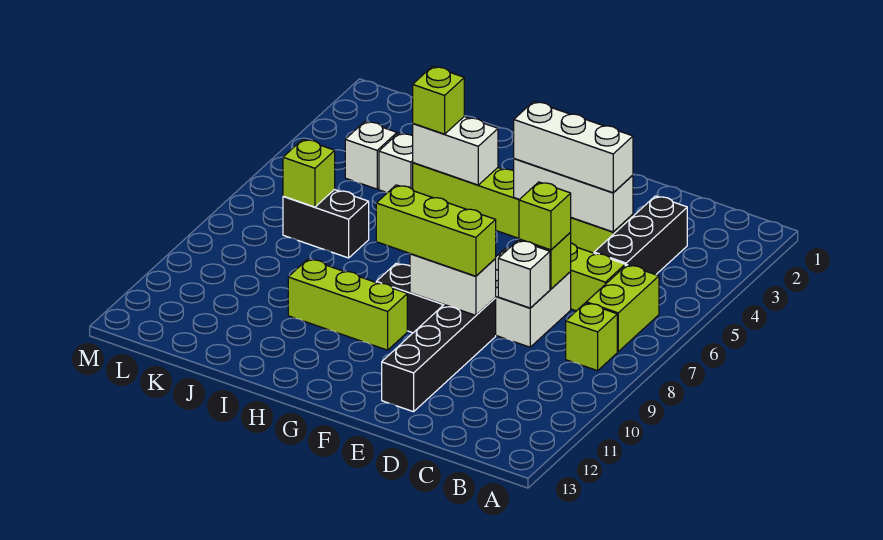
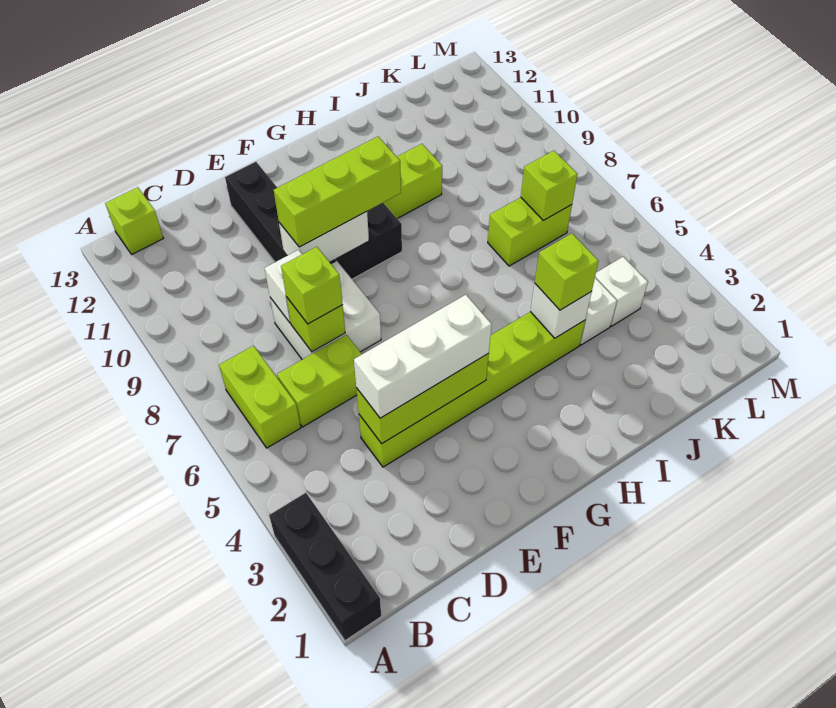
lime 1x1 brick [566,303,617,371] -> lime 1x1 brick moved to [105,187,163,254]
black 1x3 brick [594,196,687,275] -> black 1x3 brick moved to [269,493,381,641]
white 1x3 brick [514,159,633,232] -> lime 1x3 brick [356,354,489,444]
white 1x2 brick [413,117,498,185] -> white 1x1 brick [530,284,592,338]
black 1x2 brick [283,189,369,258] -> lime 1x2 brick [488,197,572,266]

